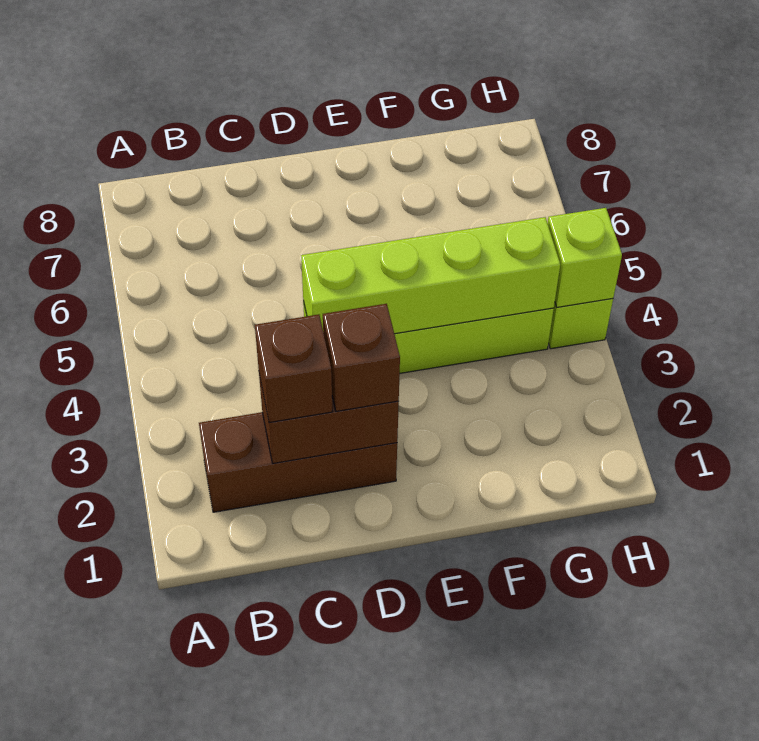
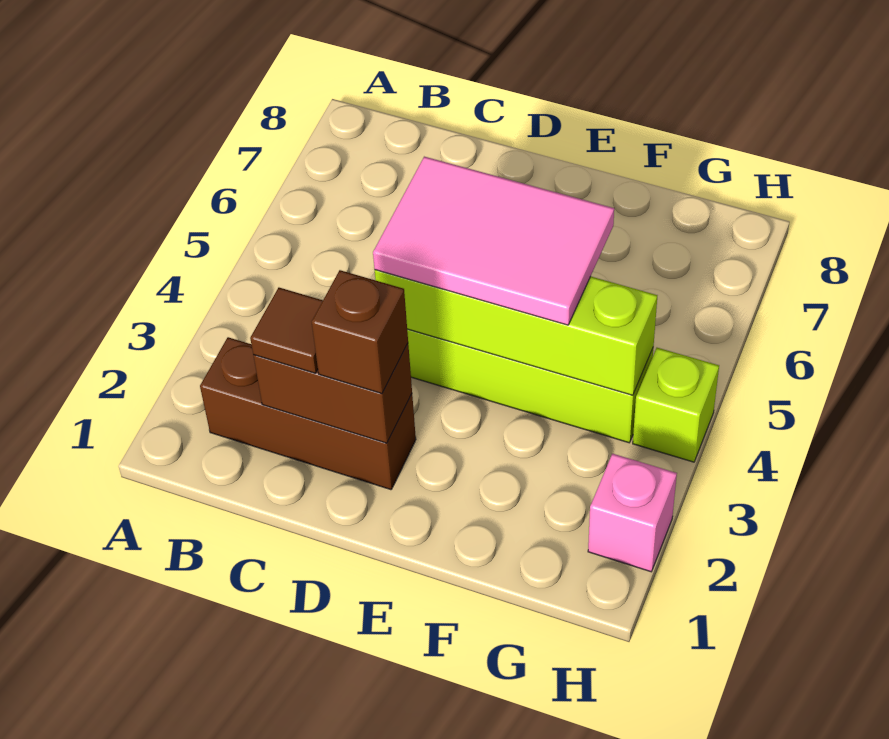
brown 1x1 brick [255,314,333,423] -> brown 1x1 tile [250,288,323,373]
none -> pink 2x3 tile [373,157,614,325]
none -> pink 1x1 brick [588,454,677,572]
lime 1x1 brick [548,208,622,307] -> none

